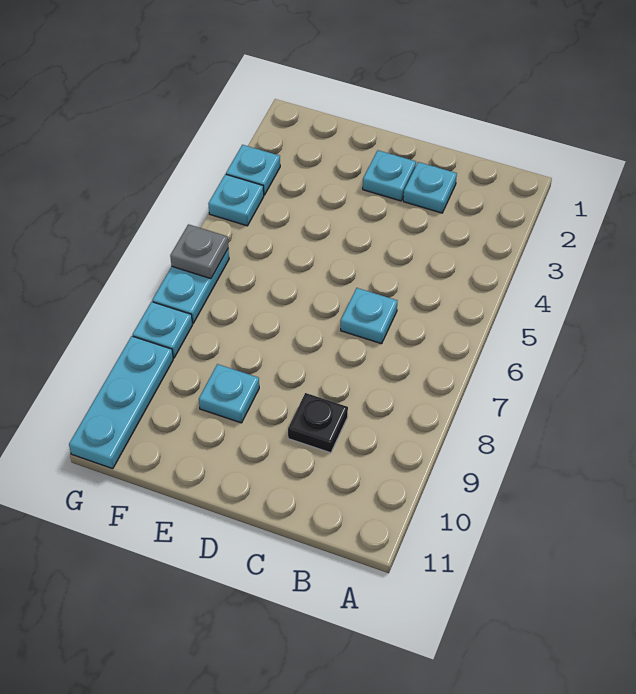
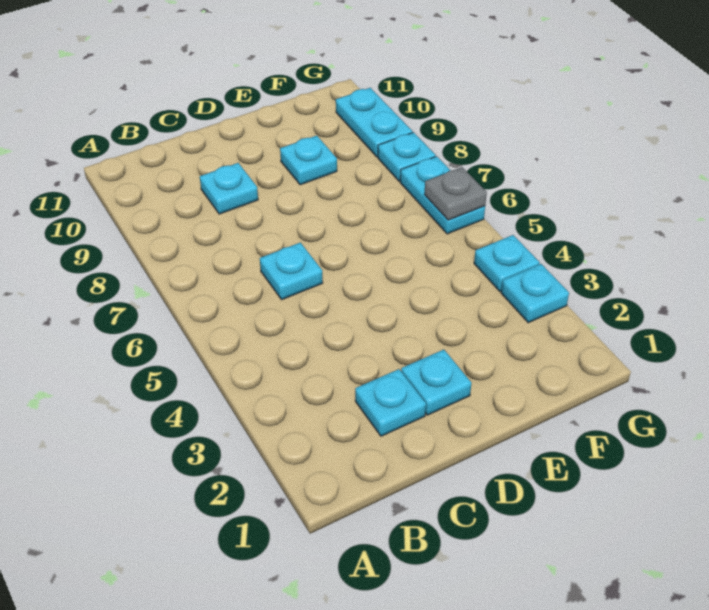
black 1x1 plate [288,393,348,453] -> cyan 1x1 plate [200,163,258,214]
cyan 1x3 plate [69,336,173,469] -> cyan 1x2 plate [336,88,413,157]

